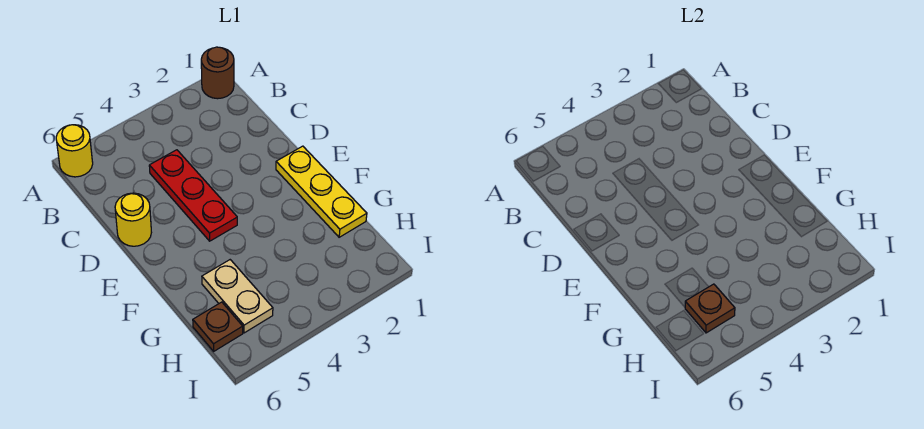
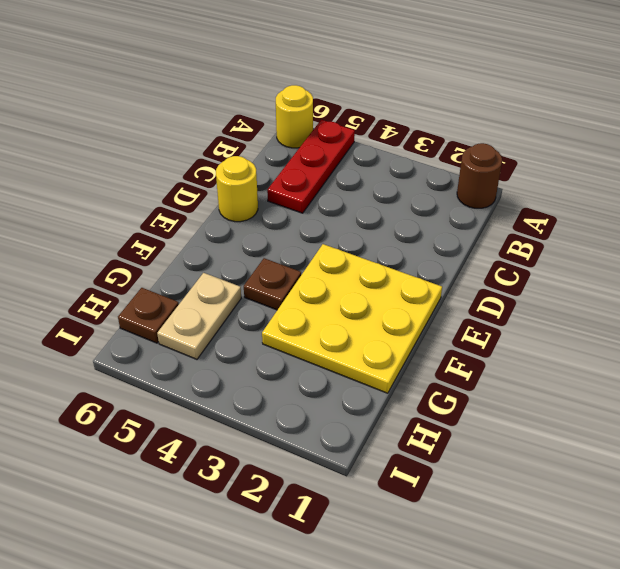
red 1x3 plate [149,150,237,241] -> red 1x3 plate moved to [267,120,355,213]
yellow 1x3 plate [276,146,367,237] -> yellow 3x3 plate [262,244,442,393]
brown 1x1 plate [685,284,735,333] -> brown 1x1 plate moved to [244,258,301,310]

